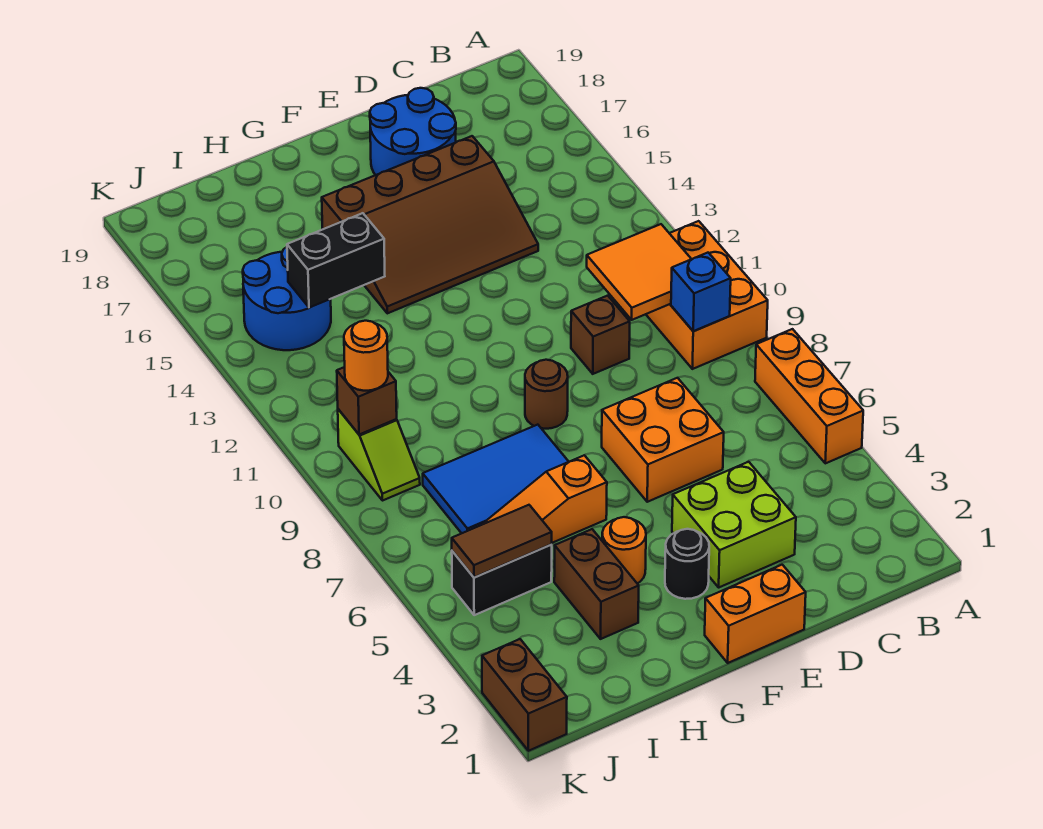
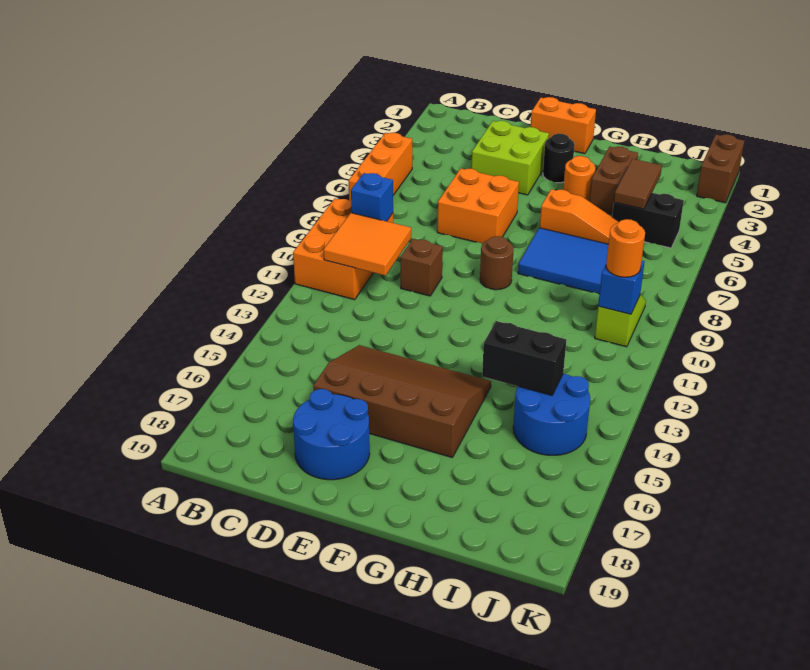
brown 1x2 tile [452,505,552,578] -> brown 1x2 tile turned to [614,159,662,209]
brown 1x1 brick [337,367,397,435] -> blue 1x1 brick [598,261,644,314]

